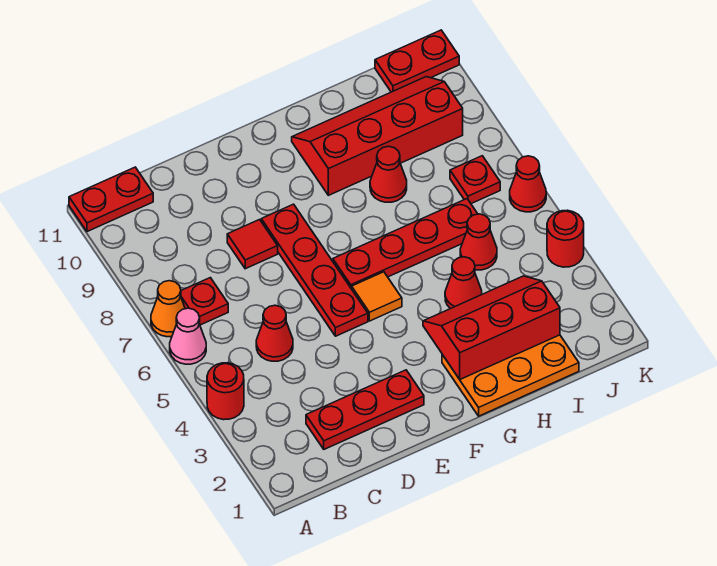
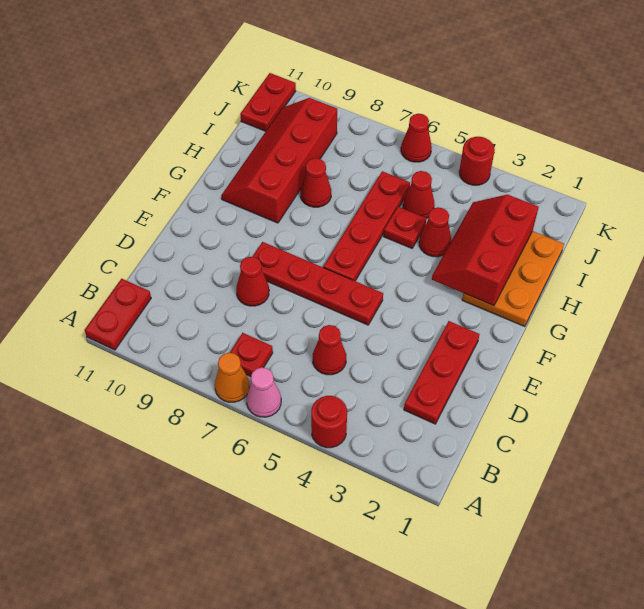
red 1x1 tile [227,220,278,269] -> red 1x1 cone [236,257,269,306]
orange 1x1 tile [352,272,402,321] -> none
red 1x1 plate [450,156,500,204] -> red 1x1 plate moved to [384,207,426,248]

